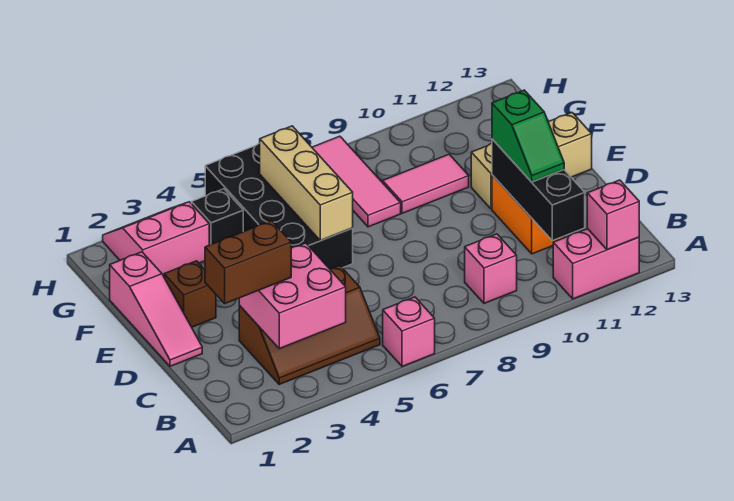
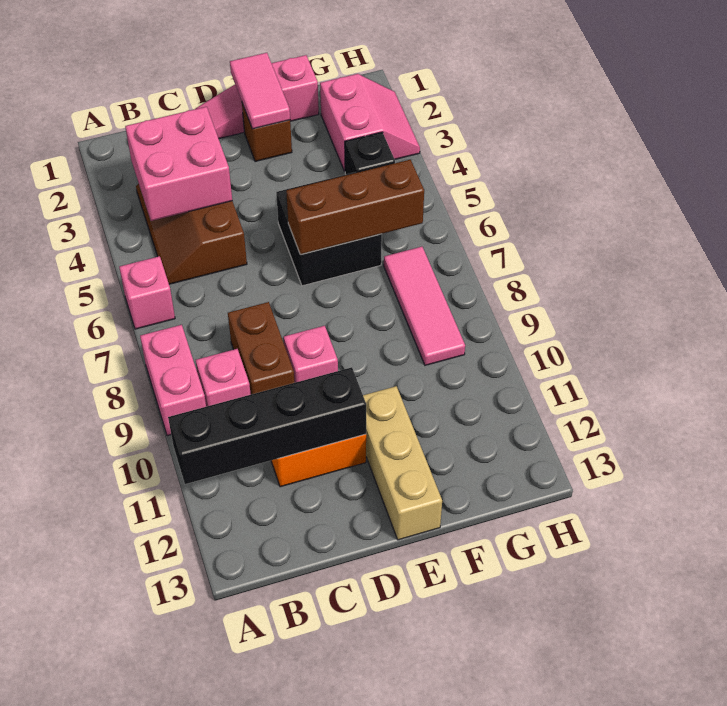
pink 1x2 brick [553,229,639,299] -> pink 1x2 brick moved to [140,325,206,436]
pink 1x1 brick [587,180,639,250] -> pink 1x1 brick moved to [284,326,338,383]
black 1x3 brick [492,139,585,241] -> black 1x4 brick [168,367,366,484]
brown 1x2 brick [205,221,291,303] -> brown 1x2 brick moved to [228,302,295,394]
green 1x2 slope [492,90,564,182] -> none
black 2x4 brick [205,143,353,269] -> black 2x2 brick [276,172,382,286]
tan 1x3 brick [260,126,353,241] -> brown 1x3 brick [286,160,424,255]
pink 1x3 tile [312,136,401,227] -> pink 1x3 tile turned to [384,247,465,365]
pink 1x2 tile [383,154,469,213] -> pink 1x2 tile moved to [230,53,290,129]

